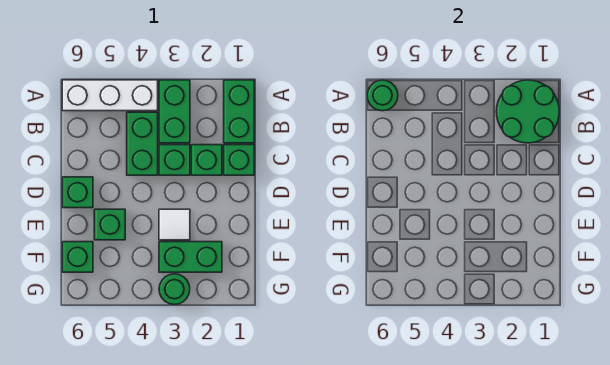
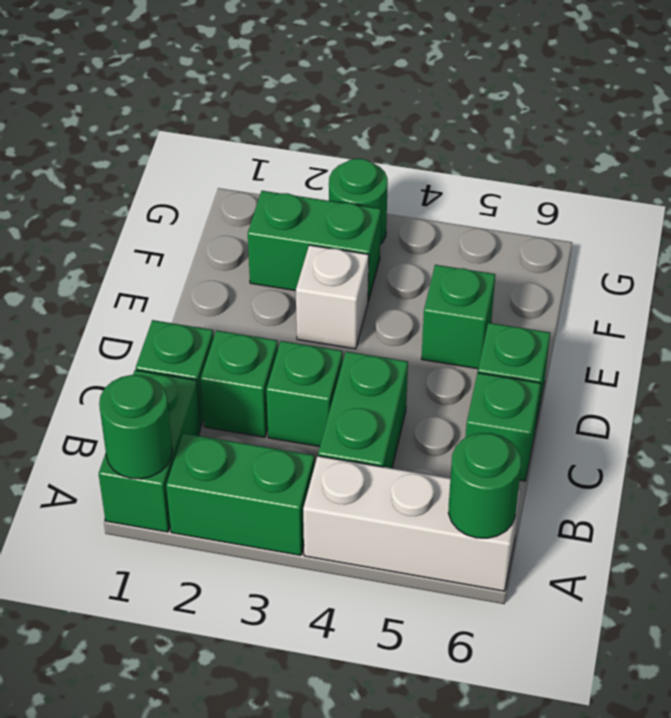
green 2x2 round brick [496,80,559,143] -> green 1x1 round brick [99,375,172,479]
green 1x2 brick [159,80,190,143] -> green 1x2 brick turned to [166,433,314,555]
white 1x1 tile [159,209,190,240] -> white 1x1 brick [296,245,369,349]
green 1x1 brick [62,242,93,272] -> green 1x1 brick moved to [465,373,541,481]

